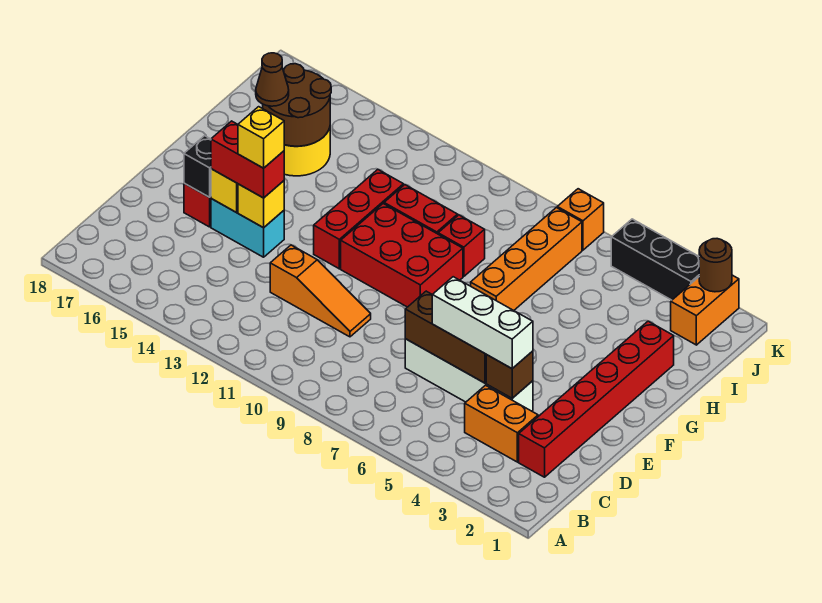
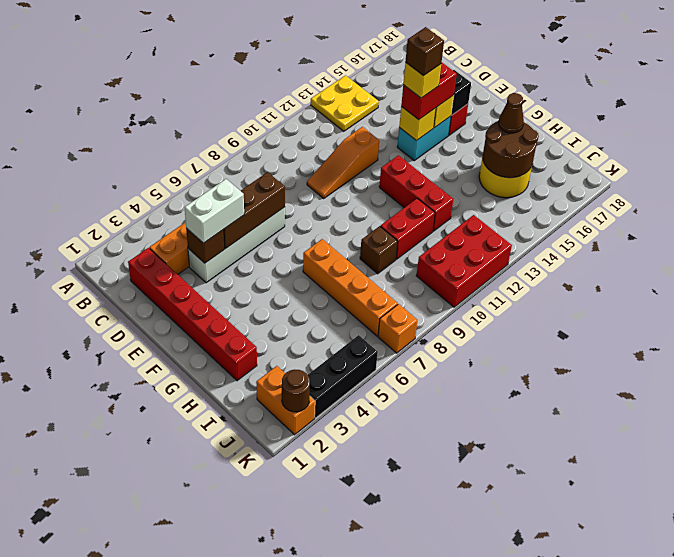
none -> yellow 2x2 plate [311,75,379,131]
white 1x3 brick [432,277,533,369] -> white 1x2 brick [185,179,244,243]
none -> brown 1x1 brick [405,27,444,76]
red 2x3 brick [341,204,463,307] -> red 2x3 brick moved to [416,215,512,307]
red 1x1 brick [438,215,485,277] -> brown 1x1 brick [360,226,398,274]

